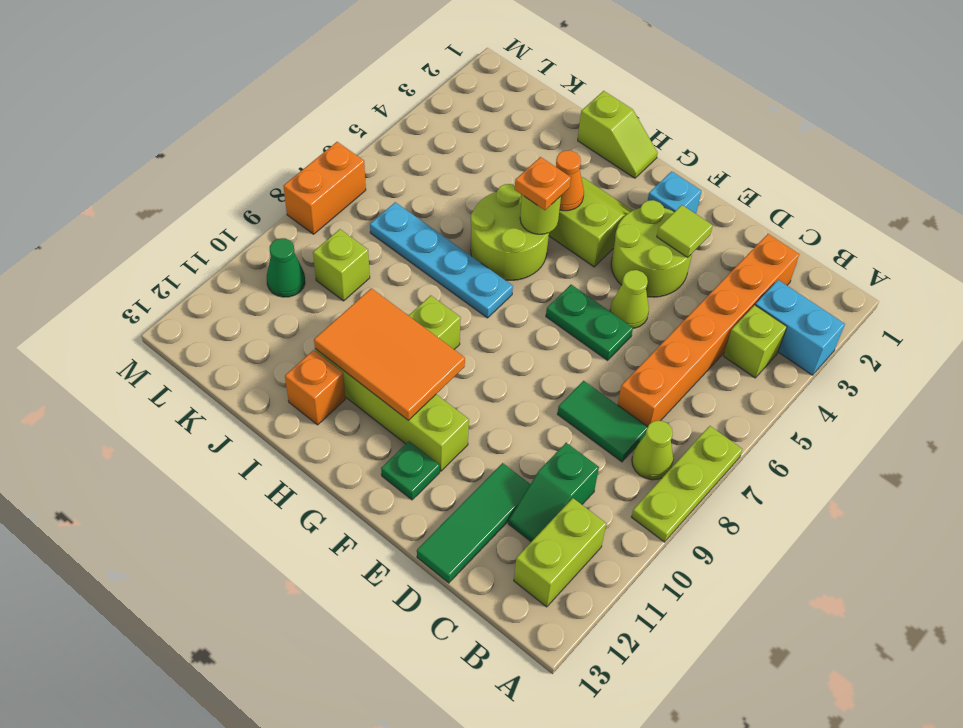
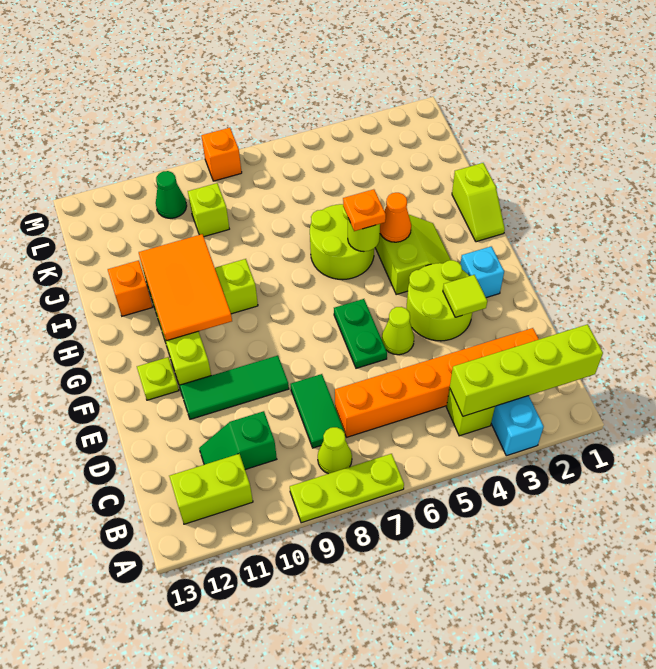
none -> lime 1x4 brick [450,324,603,416]
green 1x3 tile [417,463,530,583] -> green 1x3 tile moved to [179,356,289,419]
green 1x1 plate [381,441,440,500] -> lime 1x1 plate [137,357,179,400]
cyan 1x4 plate [370,202,513,318] -> none
orange 1x2 brick [284,142,366,234] -> orange 1x1 brick [202,128,242,181]

